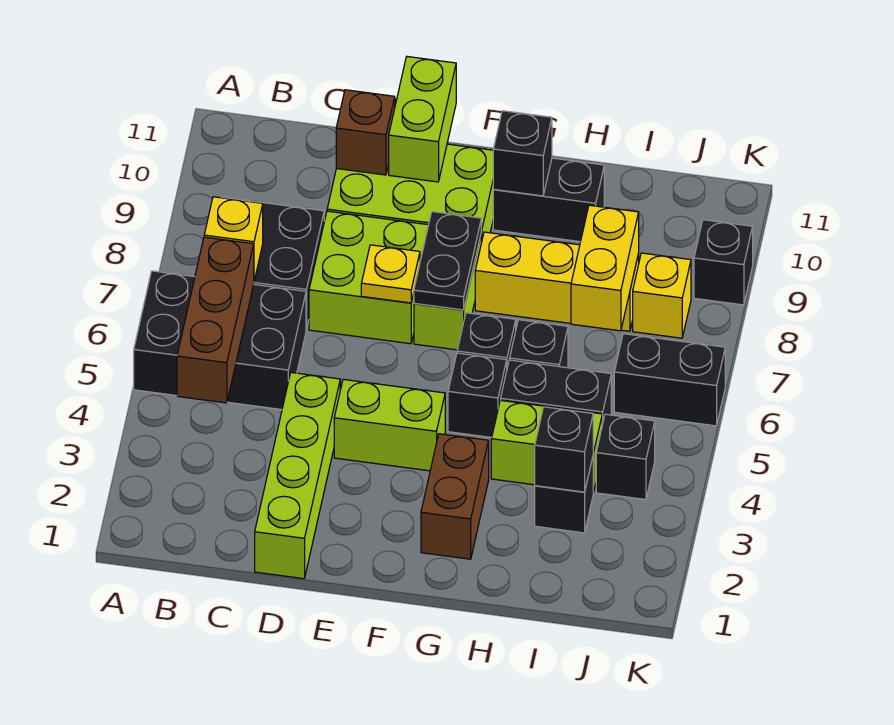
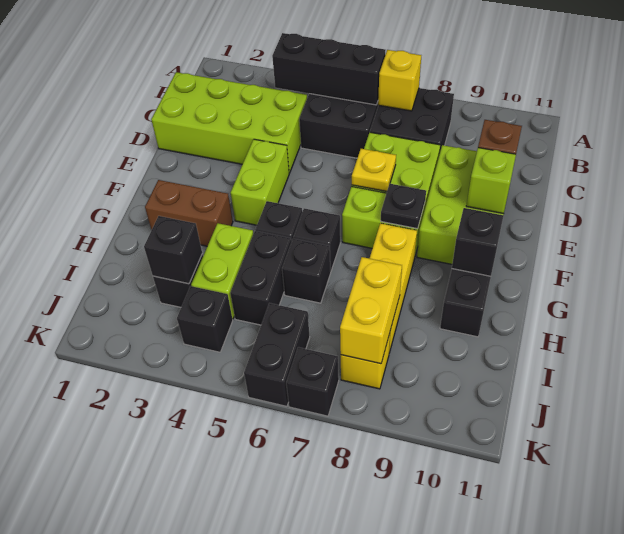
brown 1x3 brick [177,237,254,403] -> black 1x3 brick [272,33,385,105]
lime 1x4 brick [255,373,340,579] -> lime 2x4 brick [151,72,307,173]
lime 1x2 brick [389,57,456,182] -> lime 1x1 brick [466,148,516,214]
black 1x2 plate [414,212,481,310] -> black 1x1 plate [381,184,426,229]
yellow 1x2 brick [571,205,639,331] -> yellow 1x2 brick turned to [340,257,402,364]
black 1x1 brick [694,220,753,305] -> black 1x1 brick moved to [286,347,339,416]

